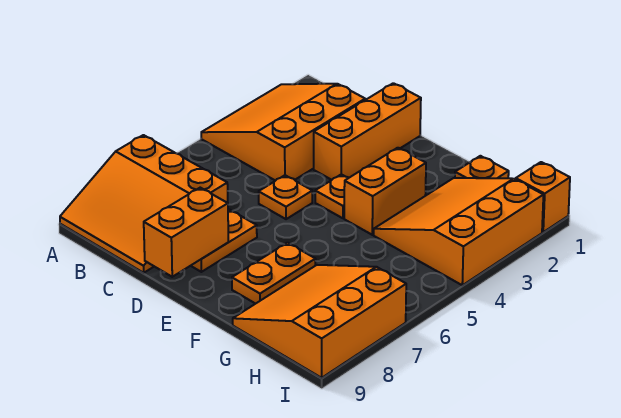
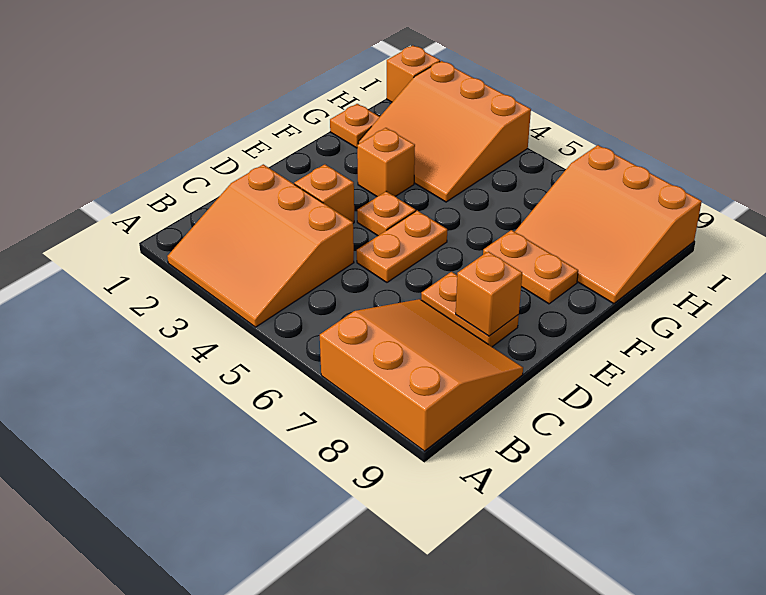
orange 3x3 slope [60,135,228,273] -> orange 3x3 slope turned to [320,299,523,451]
orange 1x3 brick [314,83,421,180] -> orange 1x1 brick [294,164,354,223]
orange 1x1 plate [259,175,312,219] -> orange 1x2 plate [357,211,447,282]
orange 1x2 brick [144,188,228,277] -> orange 1x1 brick [456,251,522,336]
orange 1x2 brick [344,148,426,235] -> orange 1x1 brick [357,128,415,197]

